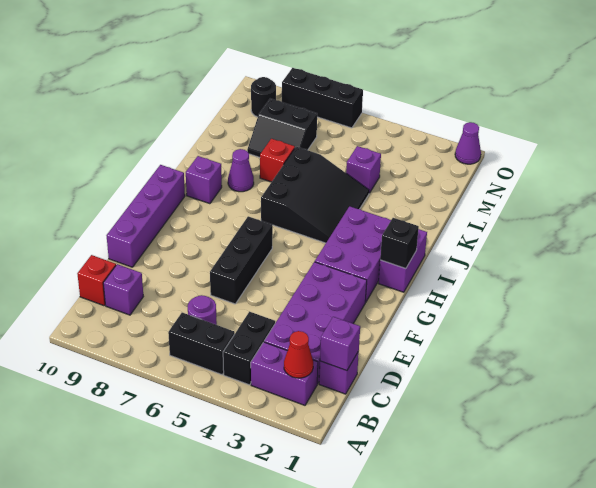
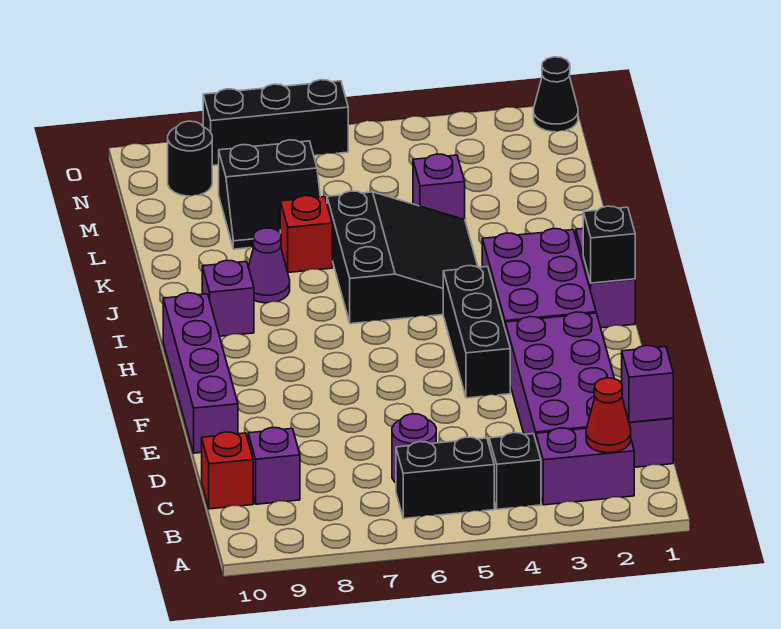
black 1x2 brick [223,311,275,385] -> black 1x1 brick [489,433,541,509]
black 1x3 brick [210,216,273,304] -> black 1x3 brick moved to [443,266,510,398]
purple 1x1 cone [455,122,481,164] -> black 1x1 cone [534,57,578,132]

